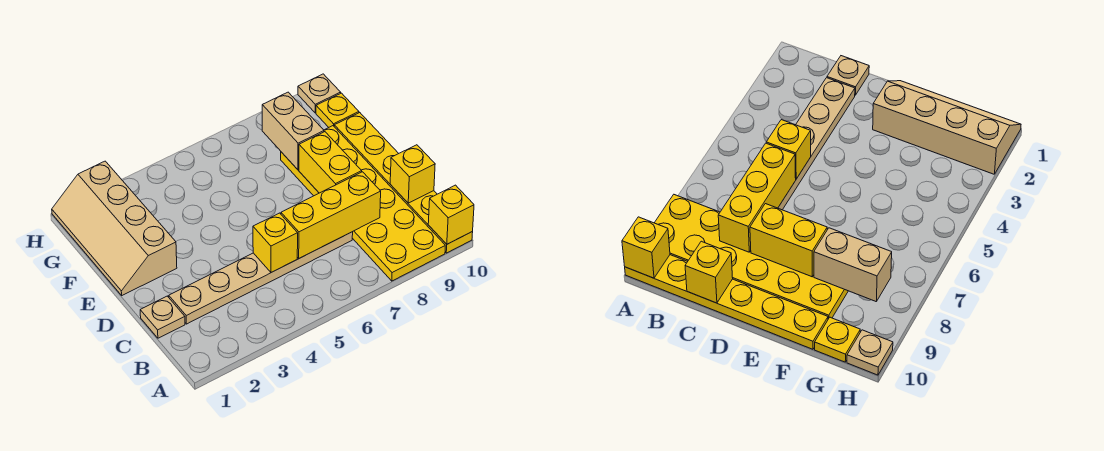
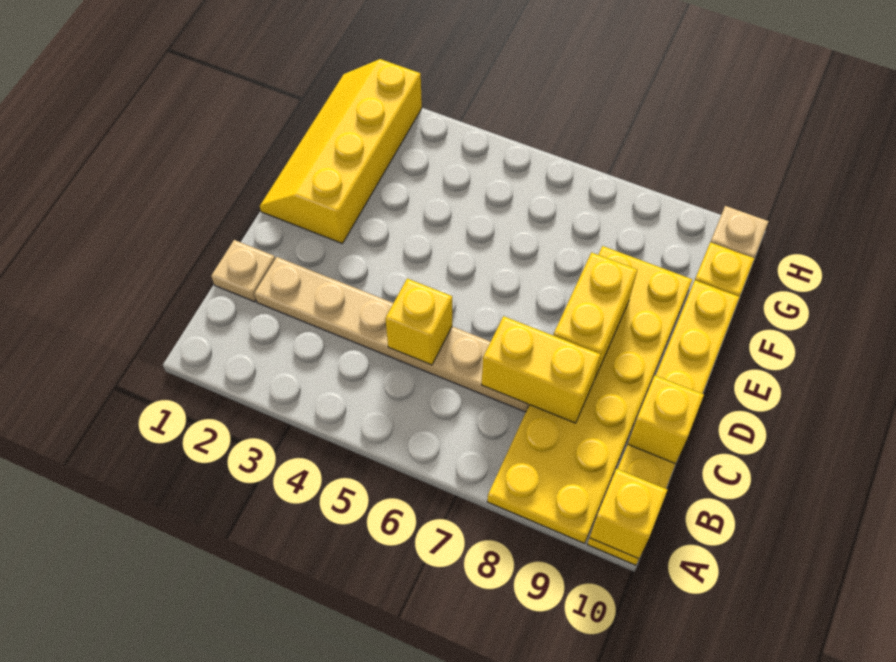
yellow 1x3 brick [281,172,381,258] -> yellow 1x2 brick [482,316,601,423]
tan 2x4 slope [52,161,177,295] -> yellow 2x4 slope [260,59,422,244]
tan 1x2 brick [262,92,324,170] -> none

